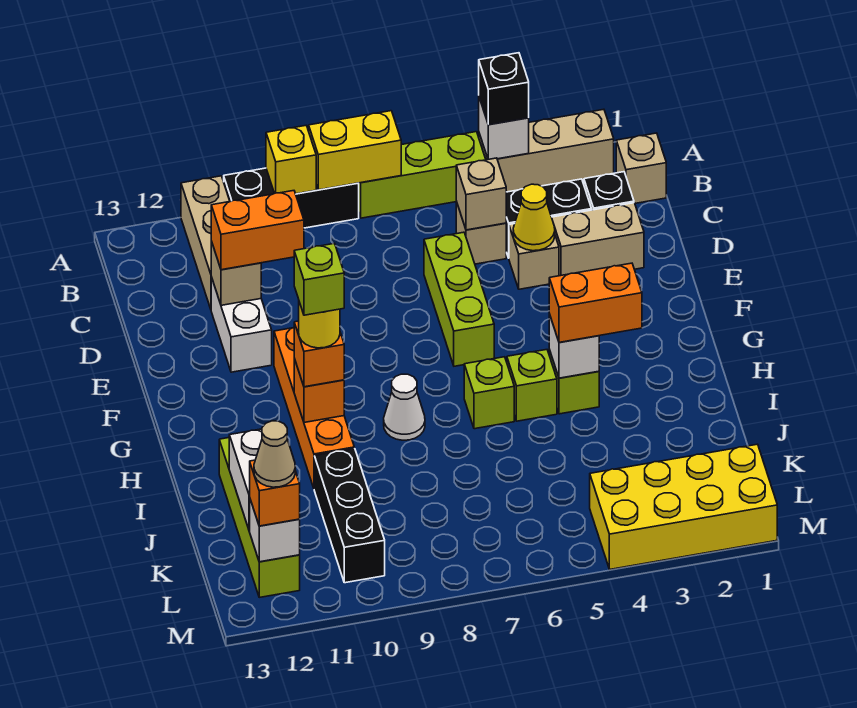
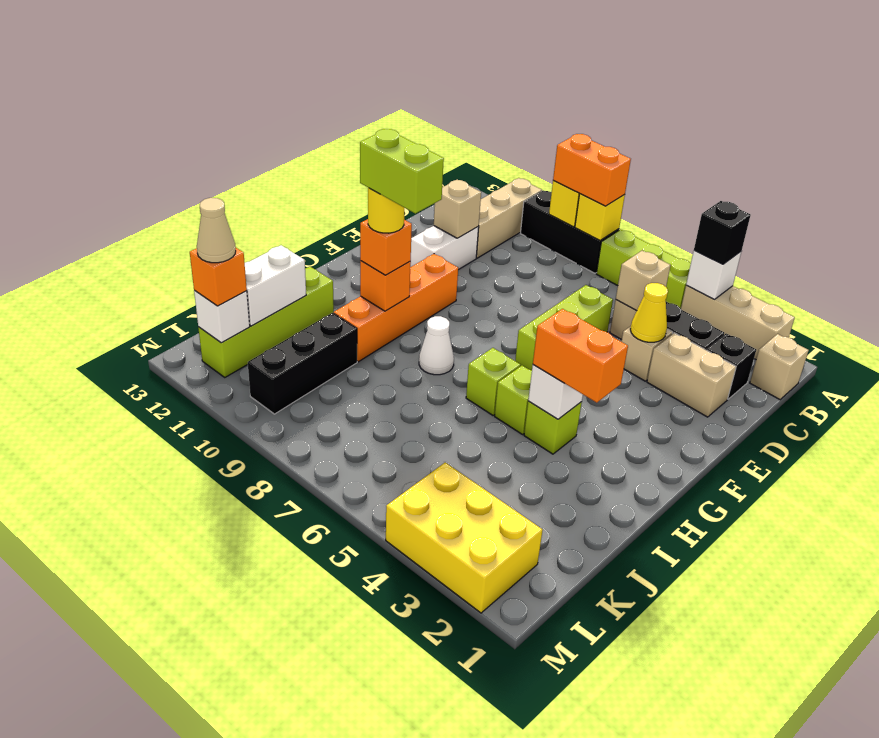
yellow 1x2 brick [309,111,401,190] -> yellow 1x1 brick [575,194,625,240]
orange 1x2 brick [211,191,304,270] -> orange 1x2 brick moved to [553,134,631,206]
lime 1x1 brick [294,243,344,315] -> lime 1x2 brick [360,129,444,213]
yellow 2x4 brick [590,444,777,569] -> yellow 2x3 brick [386,462,543,613]

